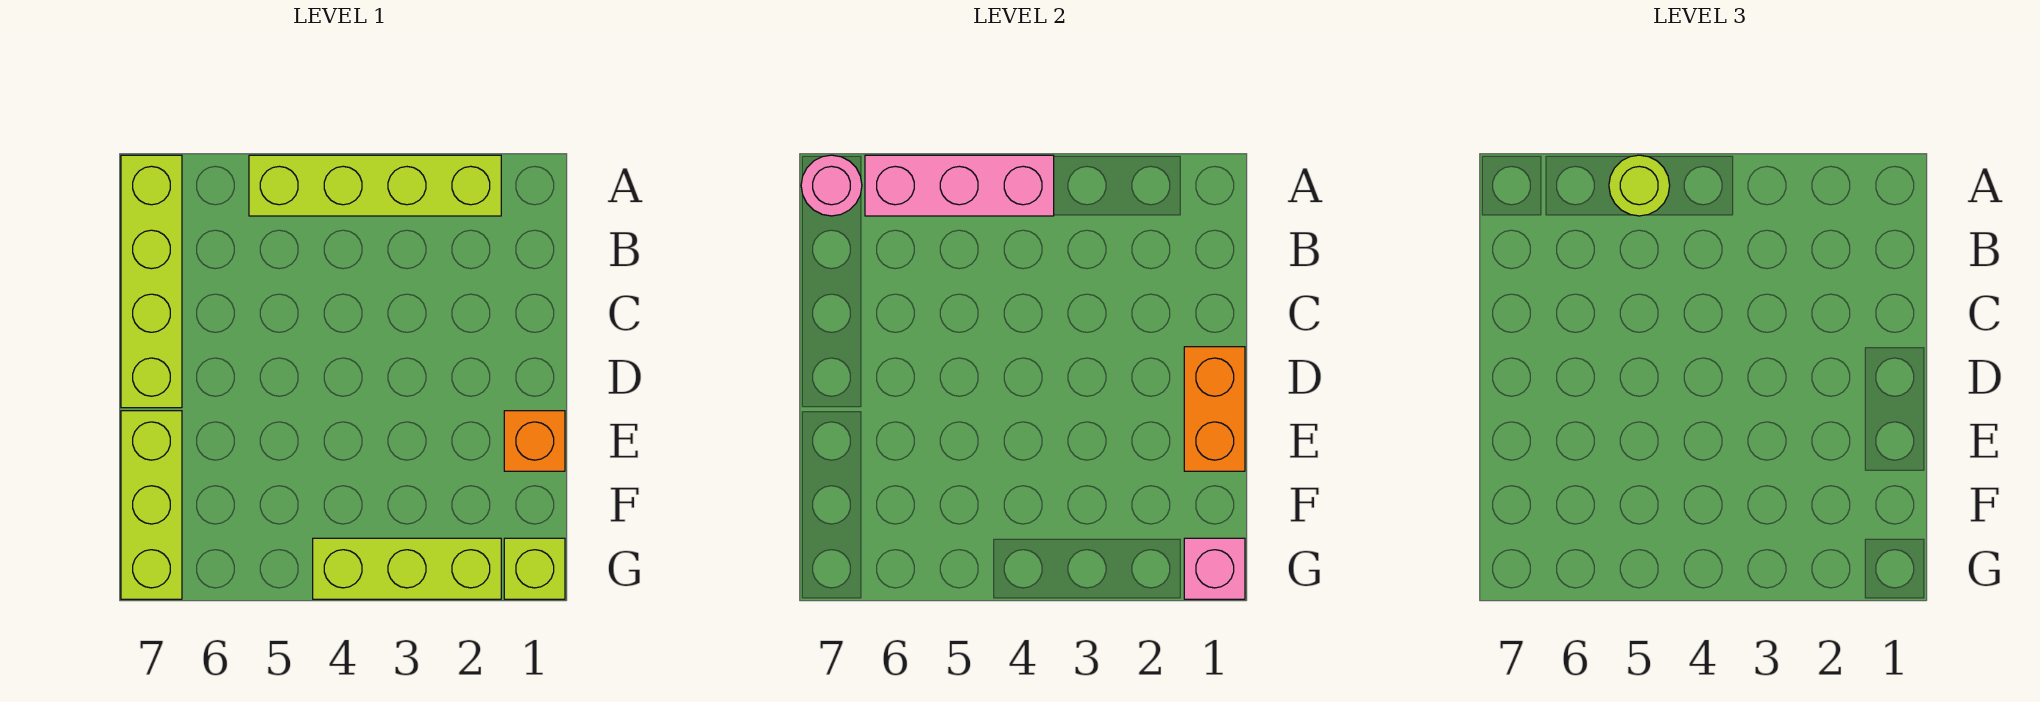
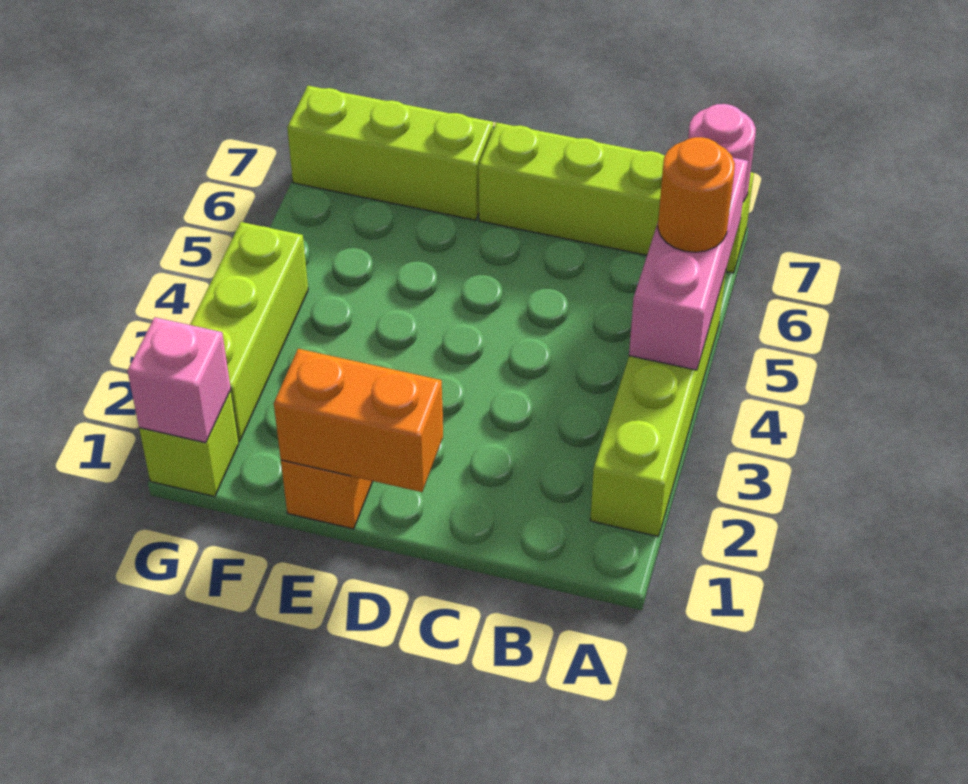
lime 1x1 round brick [1609,155,1670,216] -> orange 1x1 round brick [658,137,735,252]

